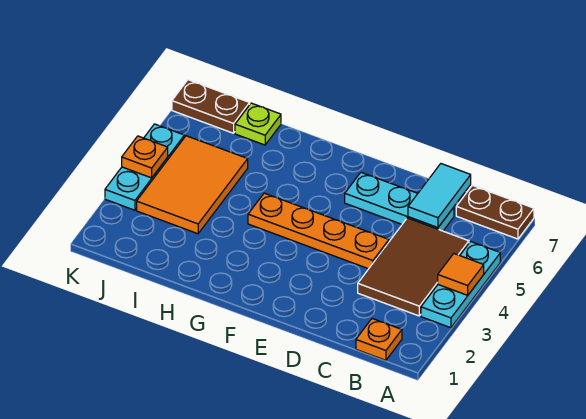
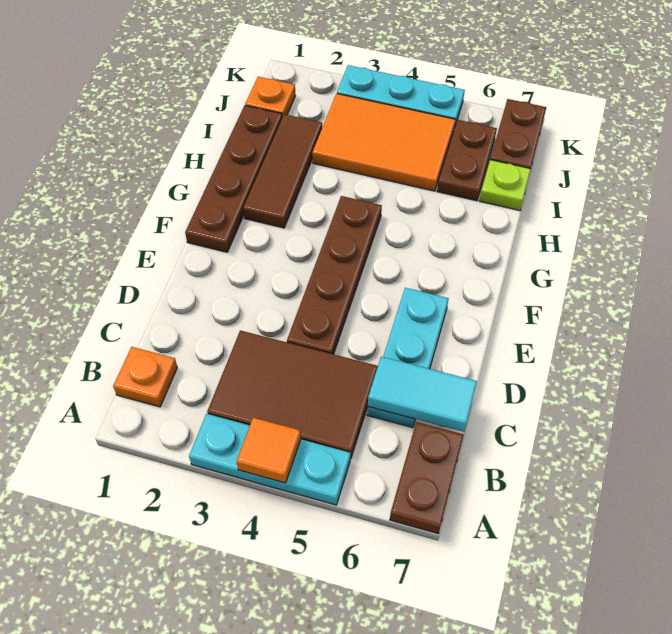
orange 1x4 plate [248,193,389,269] -> brown 1x4 plate [287,196,382,354]
none -> brown 1x4 plate [185,106,282,252]
none -> brown 1x3 tile [243,114,322,228]
none -> brown 1x2 plate [437,120,497,201]
orange 1x1 plate [122,136,168,178] -> orange 1x1 plate moved to [245,77,296,118]

